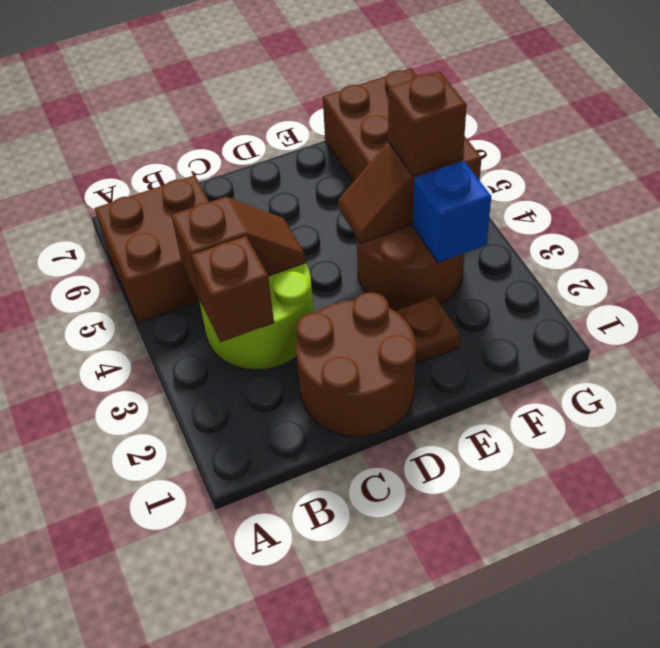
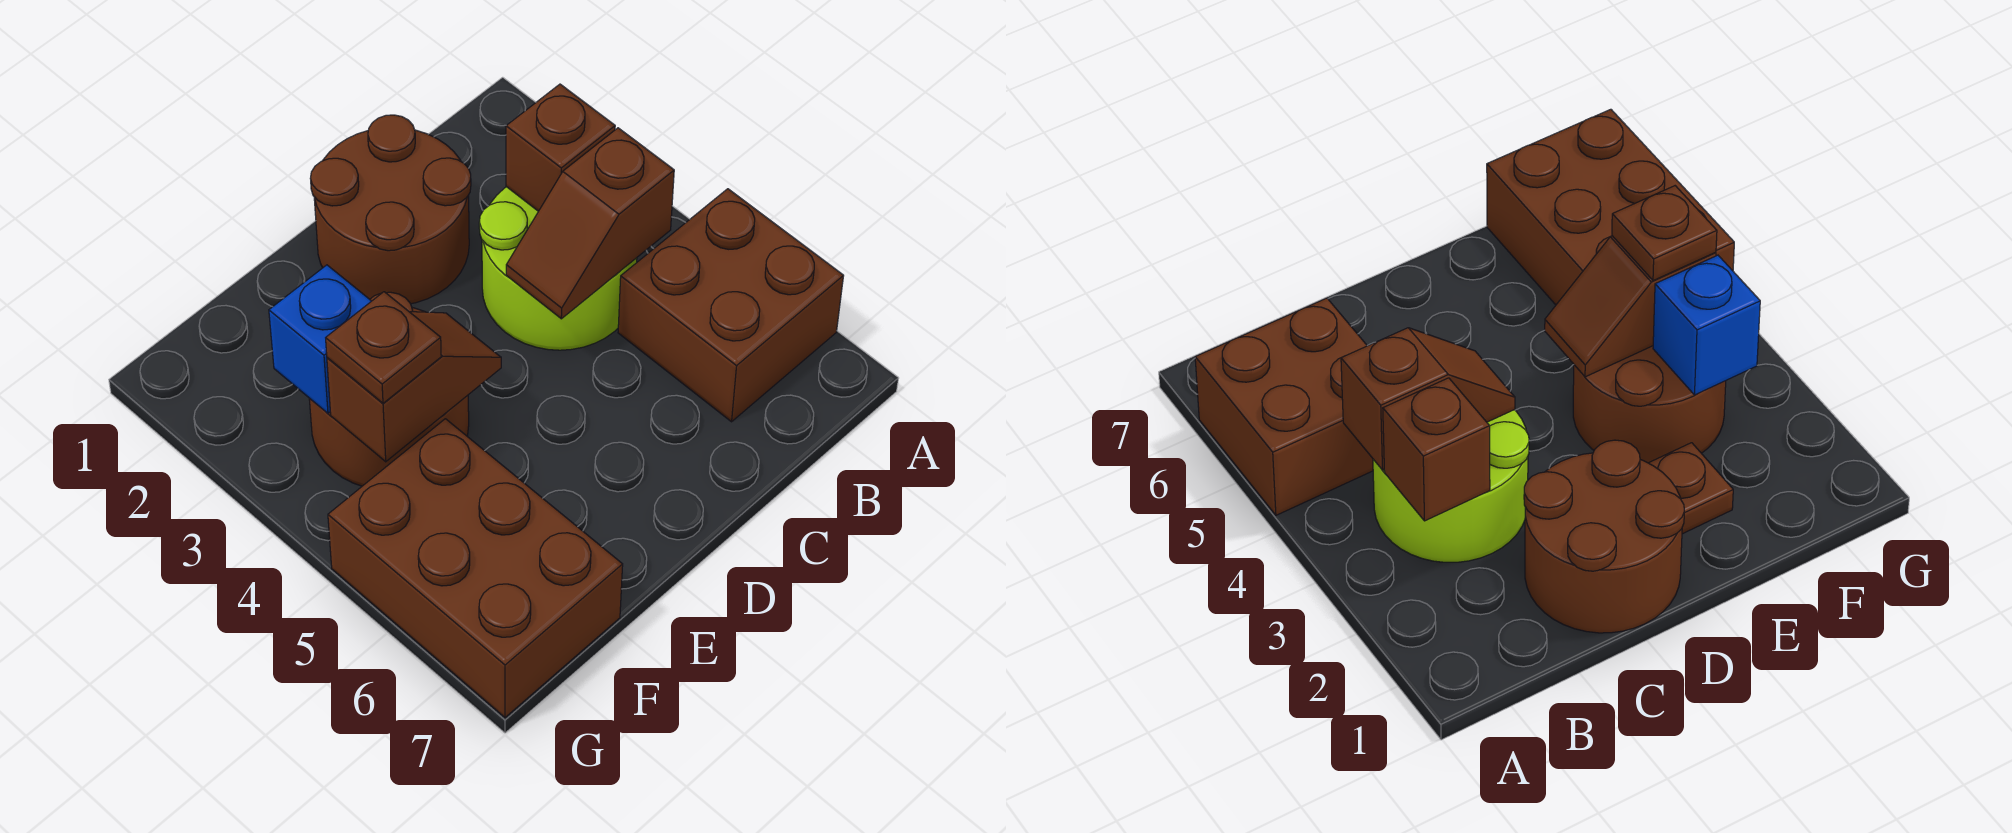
brown 1x1 brick [388,71,467,176] -> brown 1x1 plate [326,292,441,403]

